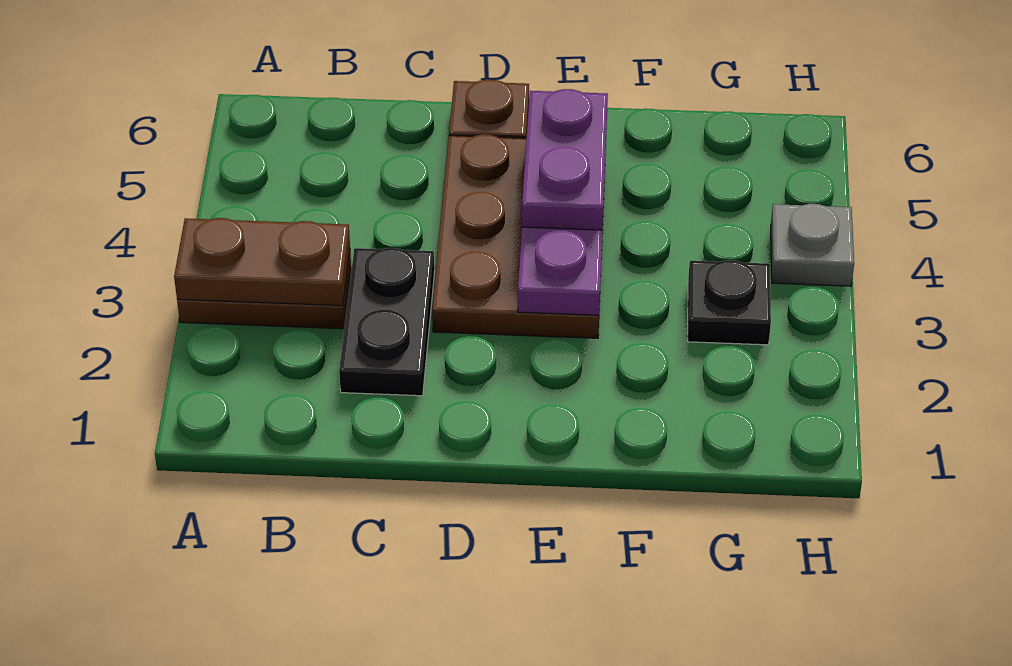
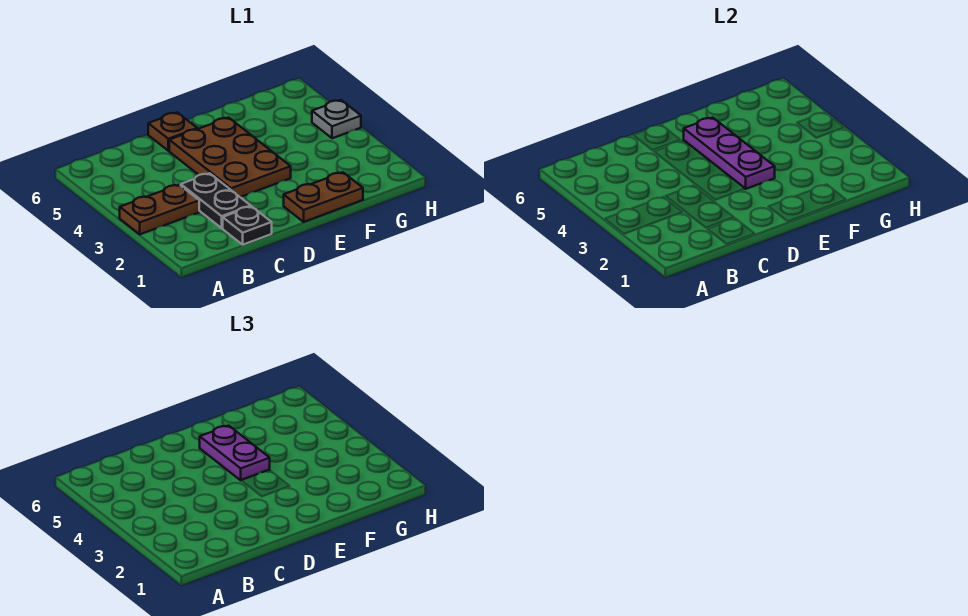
brown 1x2 plate [174,218,350,306] -> brown 1x2 plate moved to [284,172,363,222]
black 1x1 plate [688,261,771,345] -> black 1x1 plate moved to [223,206,272,245]

